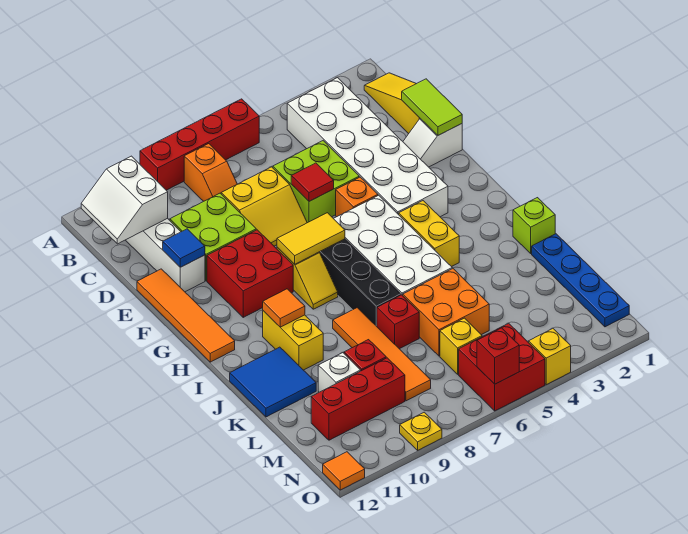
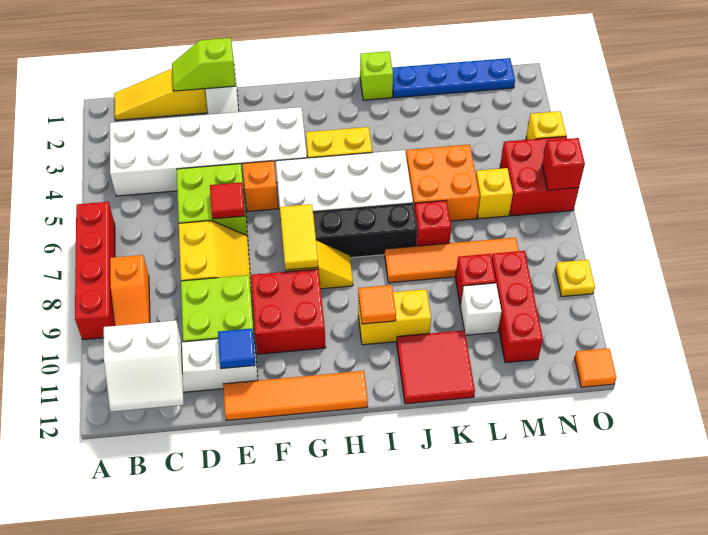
orange 1x2 slope [184,144,237,201] -> orange 1x2 slope turned to [110,255,150,326]
lime 1x2 tile [402,79,462,135] -> lime 1x2 slope [172,38,236,91]
blue 2x2 tile [230,347,316,417] -> red 2x2 tile [397,330,475,404]

